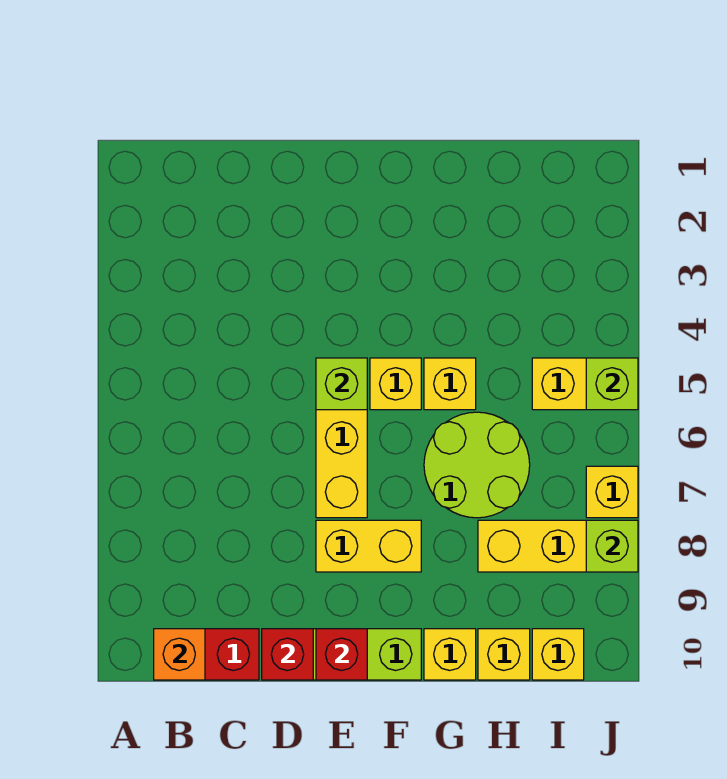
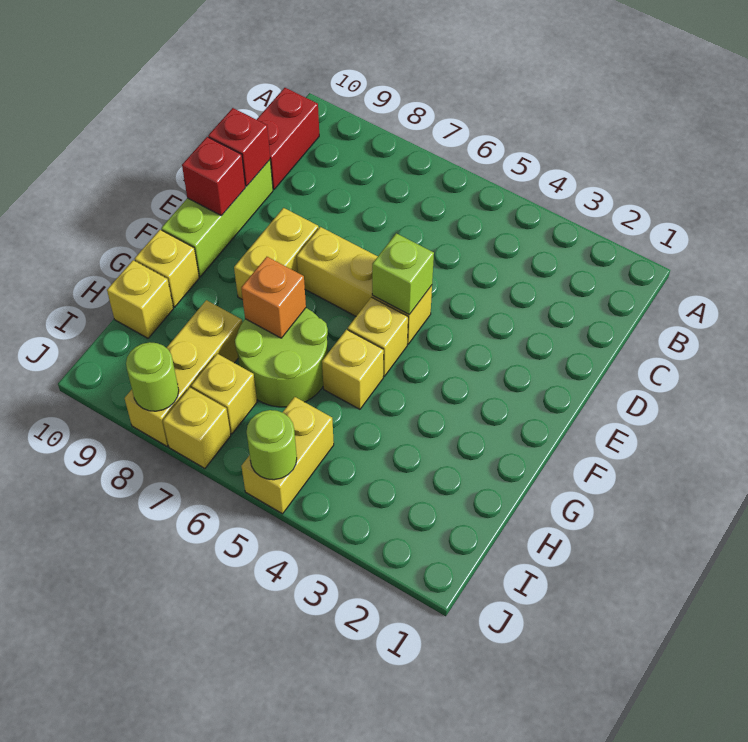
orange 1x1 brick [154,629,205,680] -> orange 1x1 brick moved to [241,257,306,338]
yellow 1x1 brick [532,629,584,680] -> yellow 1x1 brick moved to [191,354,257,434]
lime 1x1 brick [586,358,638,410] -> lime 1x1 round brick [247,410,297,480]
lime 1x1 brick [586,520,638,572] -> lime 1x1 round brick [126,342,179,411]

